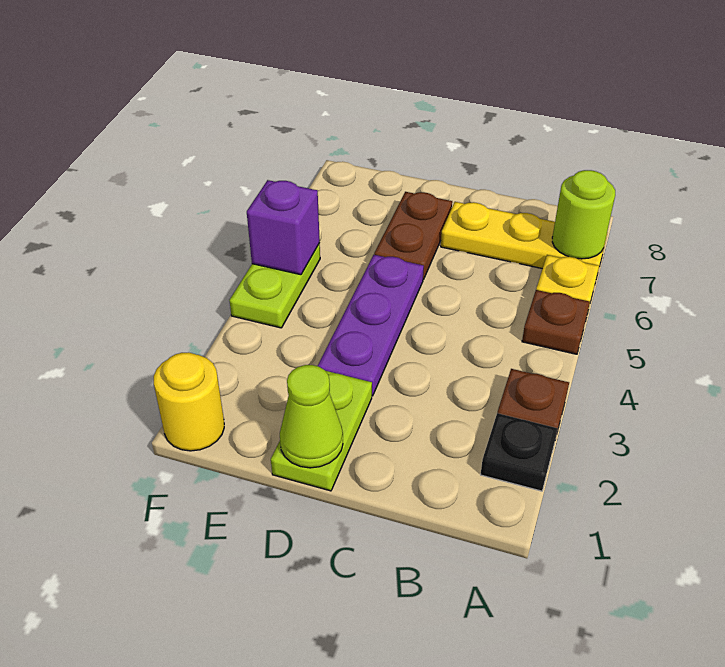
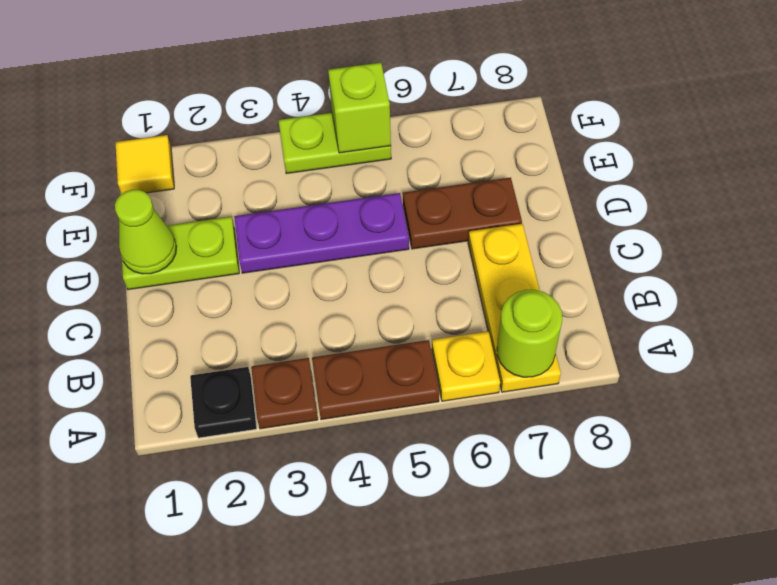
brown 1x1 plate [522,290,590,354] -> brown 1x2 plate [312,340,439,420]
yellow 1x1 round brick [154,352,224,451] -> yellow 1x1 tile [115,135,174,194]
purple 1x1 brick [247,180,320,275] -> lime 1x1 brick [328,63,391,153]

